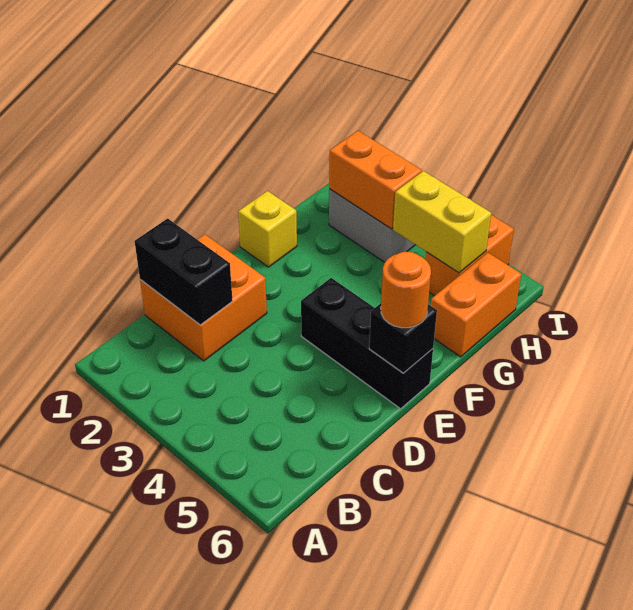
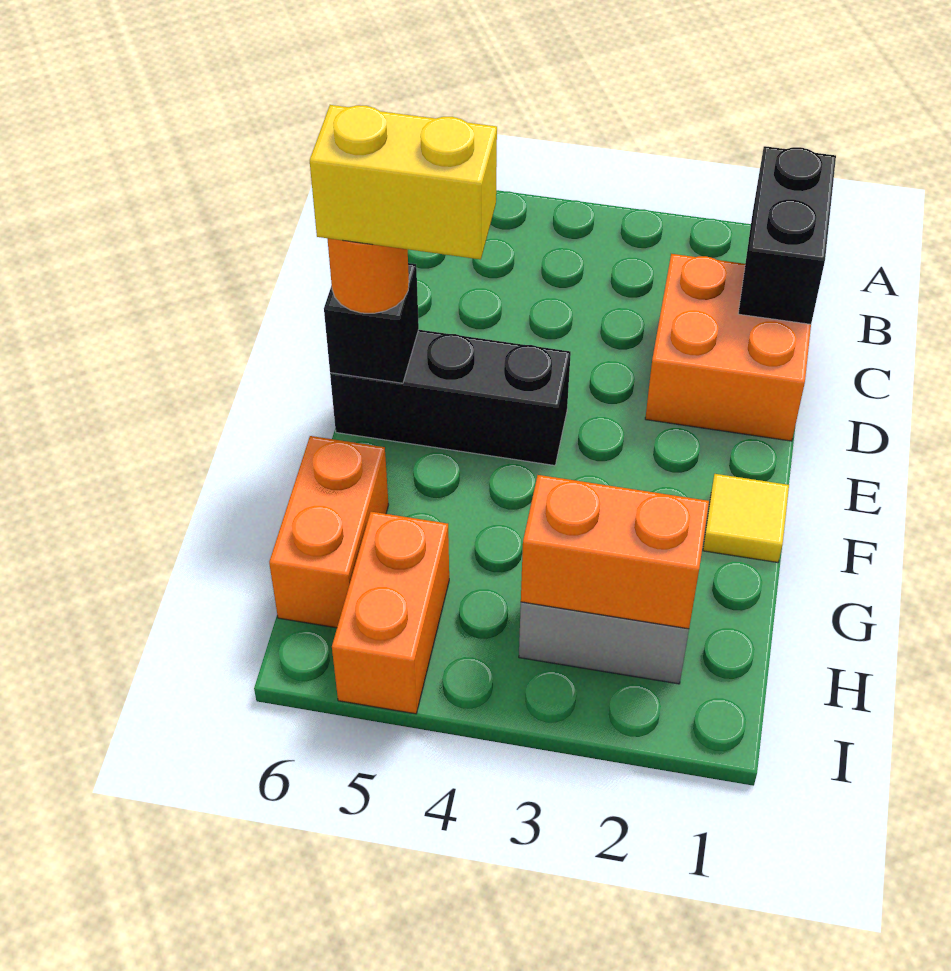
black 1x2 brick [135,218,233,325] -> black 1x2 brick turned to [738,146,836,324]
yellow 1x1 brick [238,191,297,267] -> yellow 1x1 tile [703,474,789,563]
yellow 1x2 brick [393,171,491,273] -> yellow 1x2 brick moved to [310,105,497,259]

